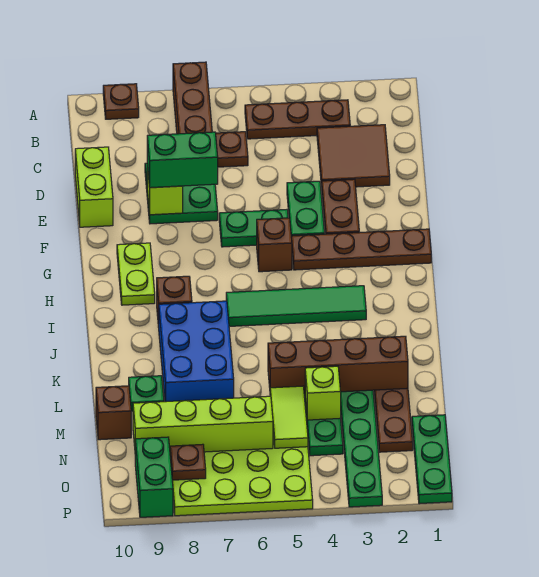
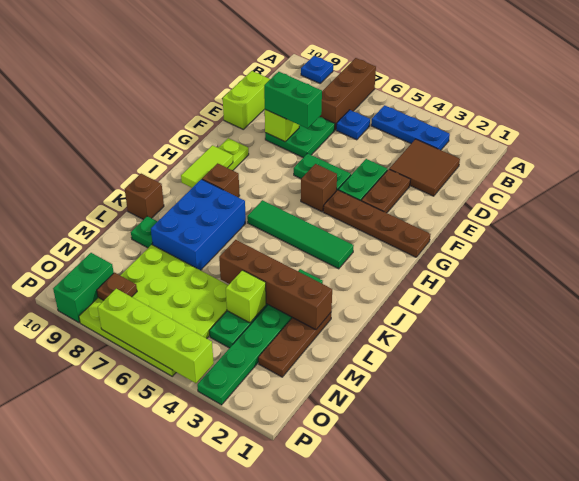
brown 1x1 plate [103,84,139,119] -> blue 1x1 plate [301,56,333,83]
brown 1x3 plate [245,100,350,139] -> blue 1x3 plate [371,105,450,150]
brown 1x1 plate [216,132,248,167] -> blue 1x1 plate [336,110,370,140]
lime 1x2 tile [270,386,308,448] -> lime 1x2 tile moved to [181,145,233,188]
brown 1x1 brick [96,386,131,440] -> brown 1x1 brick moved to [125,174,164,220]
green 1x3 plate [412,415,452,504] -> none
lime 1x4 brick [133,396,273,452] -> lime 1x4 brick moved to [98,289,214,383]

